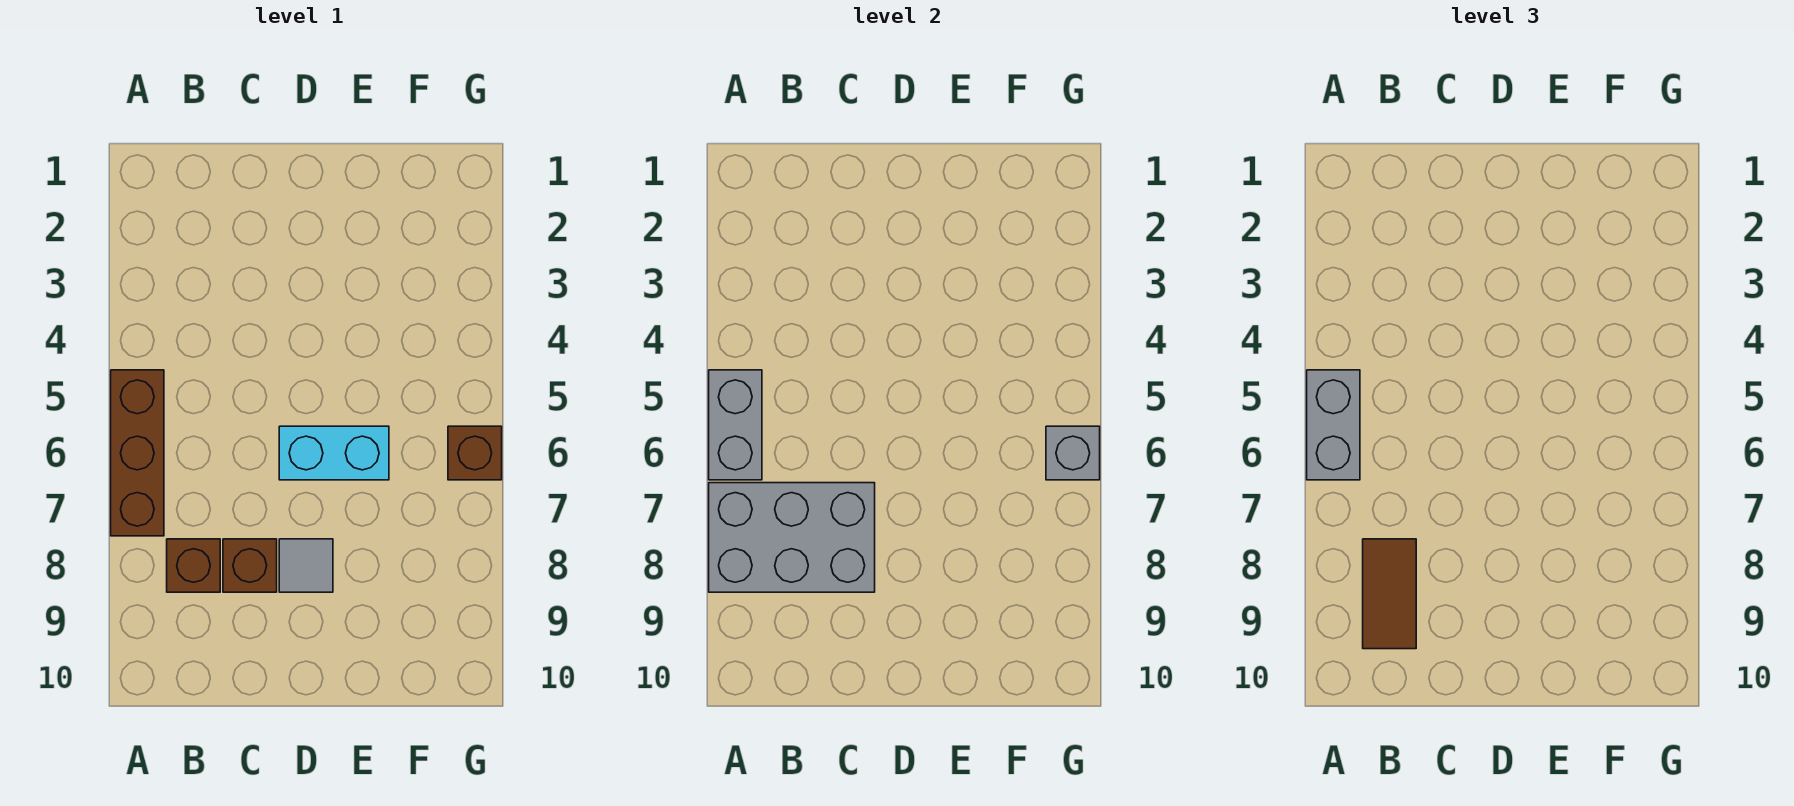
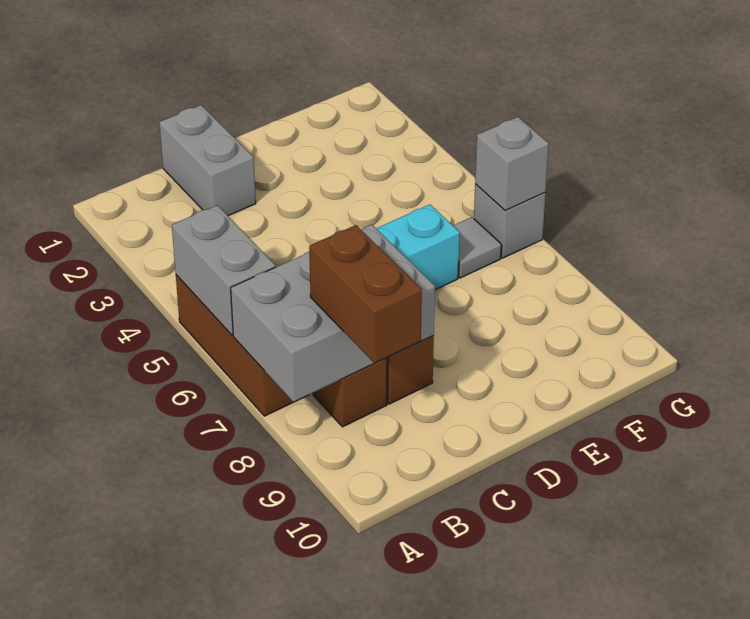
grey 1x2 brick [1307,370,1360,480] -> grey 1x2 brick moved to [159,105,256,216]
brown 1x2 tile [1363,539,1416,649] -> brown 1x2 brick [309,225,422,363]
grey 1x1 tile [279,539,333,592] -> grey 1x1 tile moved to [453,217,501,278]
brown 1x1 brick [448,426,502,480] -> grey 1x1 brick [474,184,545,258]

